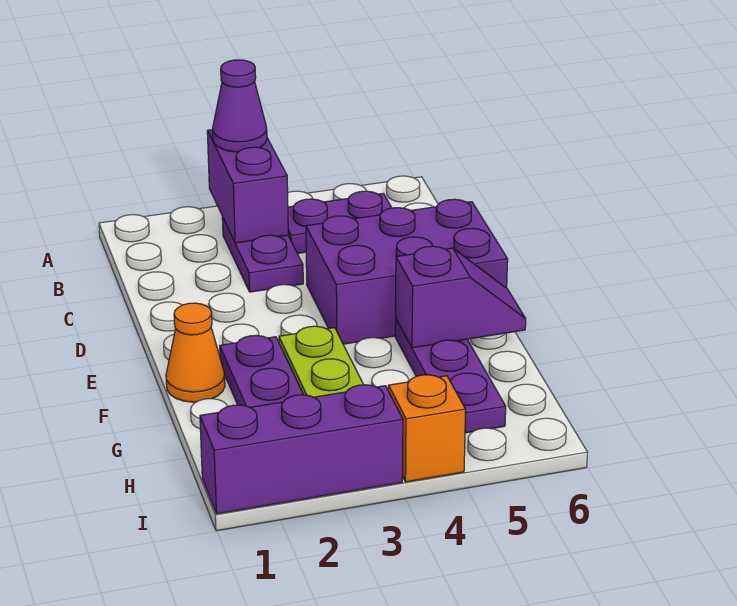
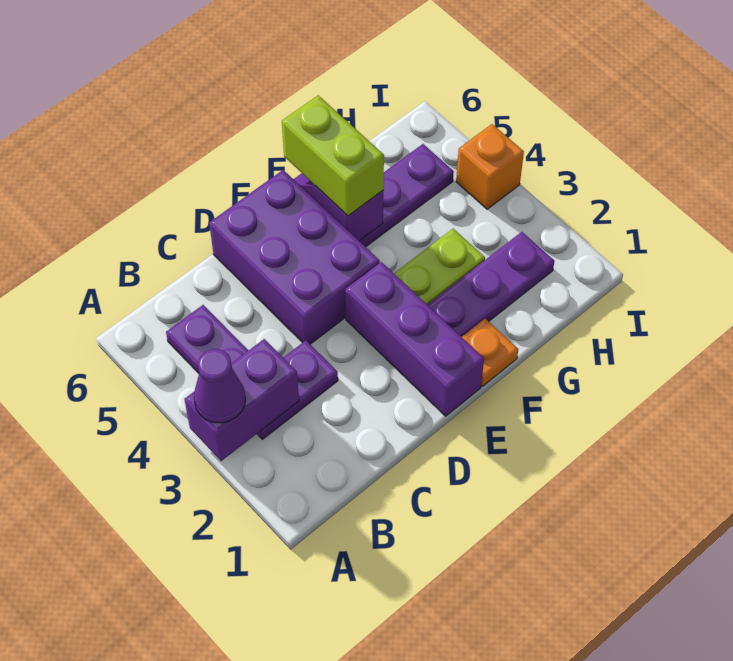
orange 1x1 cone [166,303,225,402] -> orange 1x1 plate [462,319,518,386]
none -> lime 1x2 brick [282,95,384,216]
purple 1x3 brick [200,385,403,514] -> purple 1x3 brick moved to [345,262,484,416]

